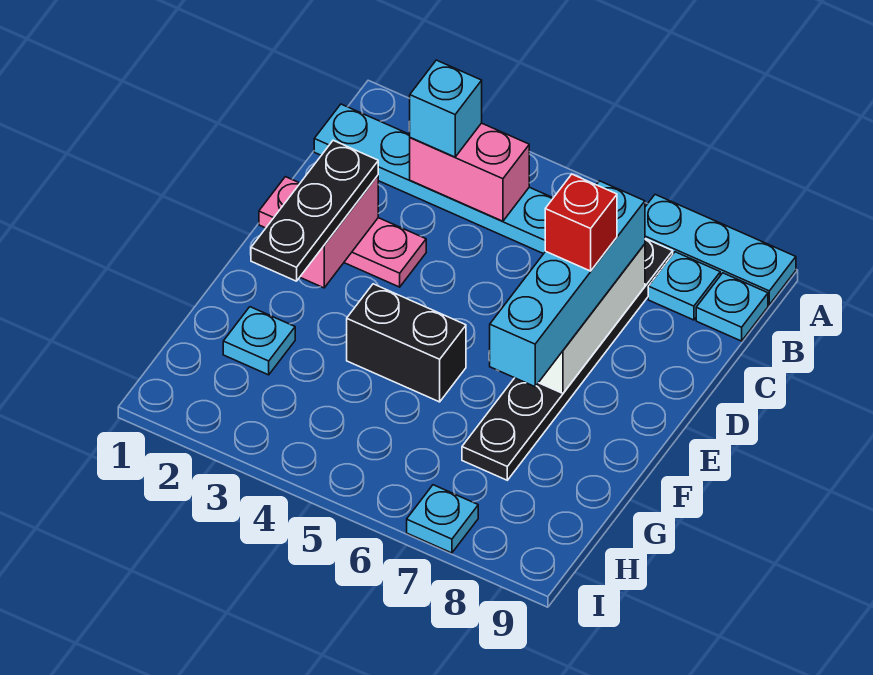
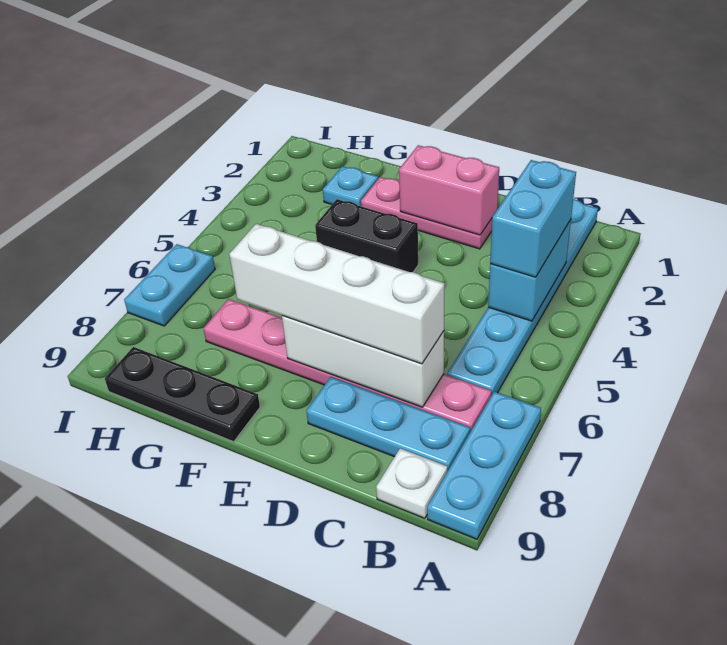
pink 1x2 brick [410,123,529,221] -> cyan 1x2 brick [488,220,571,321]
cyan 1x1 brick [410,60,482,157] -> cyan 1x2 brick [490,160,576,277]
black 1x6 plate [462,239,673,480] -> pink 1x6 plate [203,299,492,432]
cyan 1x1 plate [648,252,720,320] -> cyan 1x3 plate [306,377,470,470]
cyan 1x1 plate [696,273,768,341] -> white 1x1 plate [376,448,448,518]
cyan 1x4 brick [490,181,645,387] -> white 1x4 brick [229,224,445,364]
pink 1x3 plate [259,177,426,287] -> pink 1x3 plate turned to [361,177,492,249]
black 1x3 plate [251,140,378,281] -> black 1x3 plate moved to [105,347,260,442]
red 1x1 brick [545,174,617,271] -> none
black 1x2 brick [347,284,466,402] -> black 1x2 brick turned to [315,199,418,272]
cyan 1x1 plate [407,485,478,553] -> cyan 1x2 plate [124,244,215,326]

